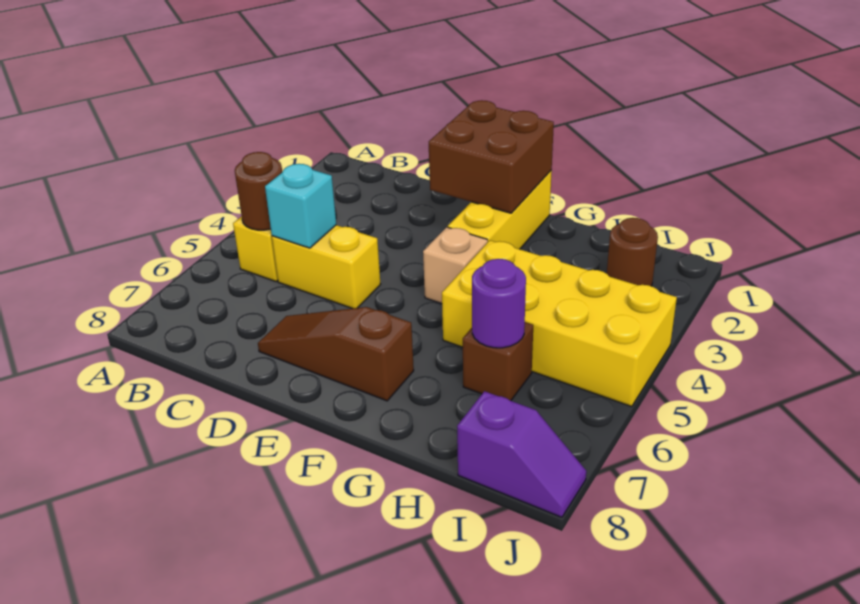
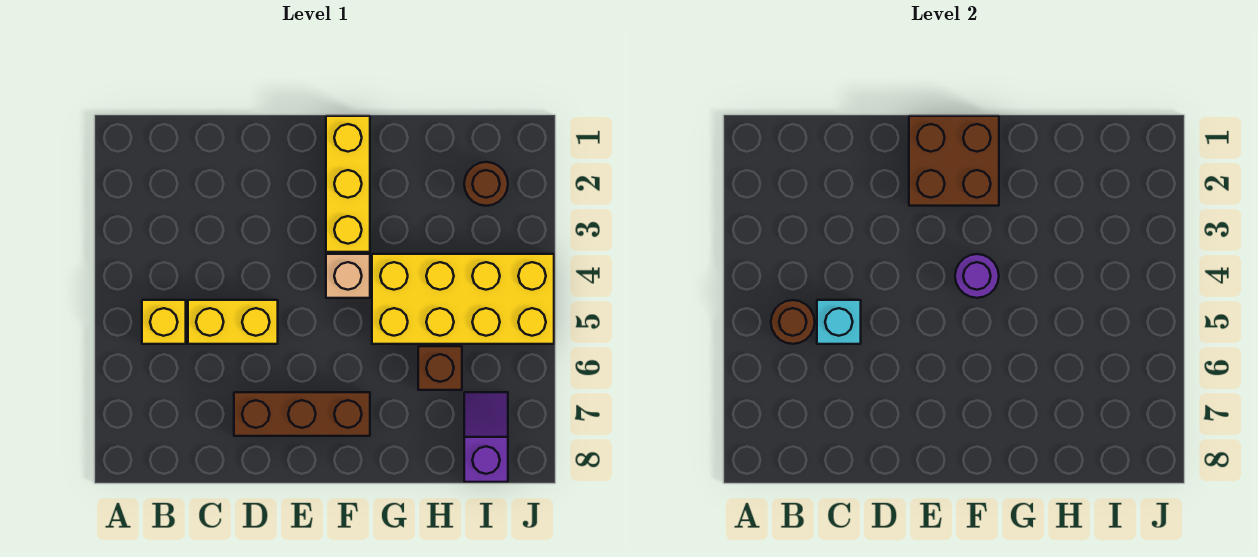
brown 1x3 slope [258,307,414,401] -> brown 1x3 brick [234,392,370,436]
purple 1x1 round brick [472,259,526,348] -> purple 1x1 round brick moved to [955,254,999,298]
purple 1x2 slope [457,391,586,517] -> purple 1x2 slope turned to [464,392,508,482]

